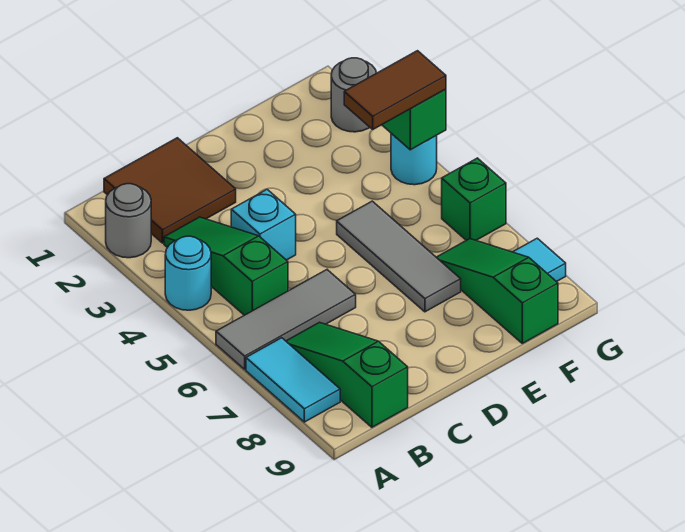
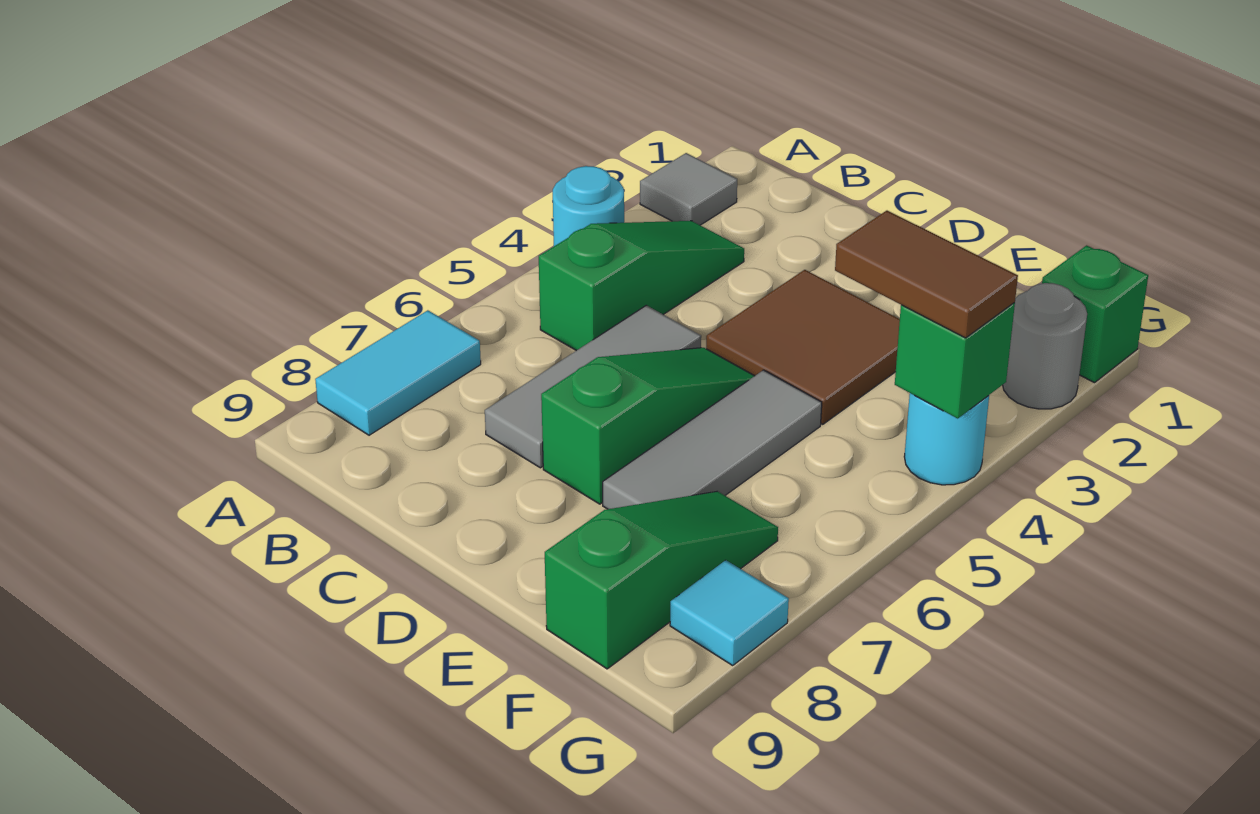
grey 1x1 round brick [106,184,151,258] -> grey 1x1 tile [640,153,737,225]
grey 1x3 tile [216,270,356,369] -> grey 1x3 tile turned to [485,305,701,468]
brown 2x2 tile [104,138,236,243] -> brown 2x2 tile moved to [706,270,900,424]
green 1x3 slope [286,322,408,427] -> green 1x3 slope moved to [541,348,754,504]
cyan 1x1 brick [231,190,296,260] -> none
green 1x1 brick [442,158,506,240] -> green 1x1 brick moved to [1042,245,1148,383]

